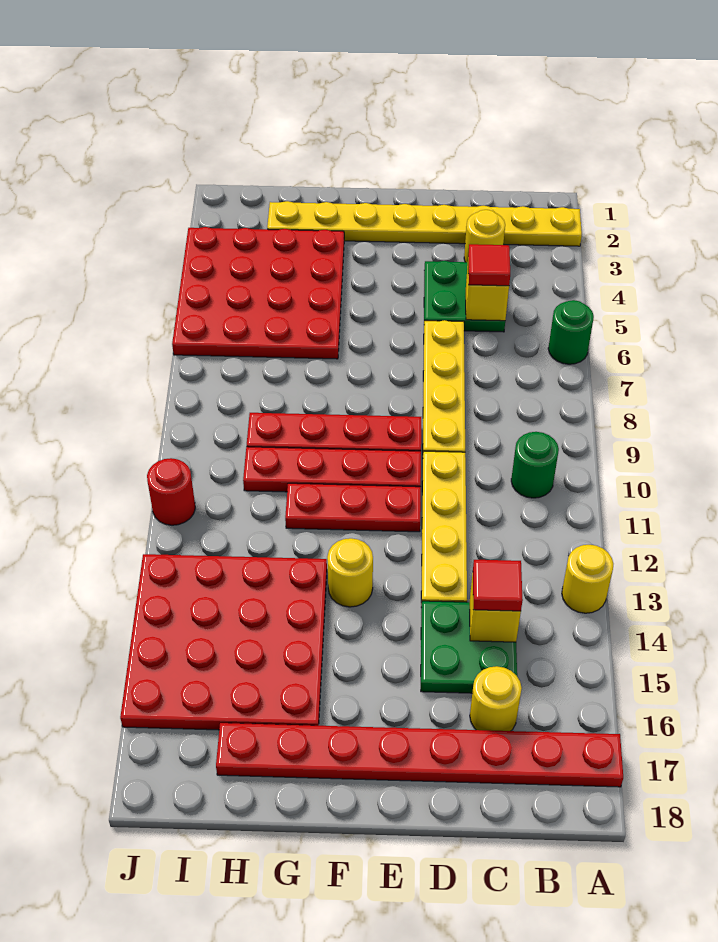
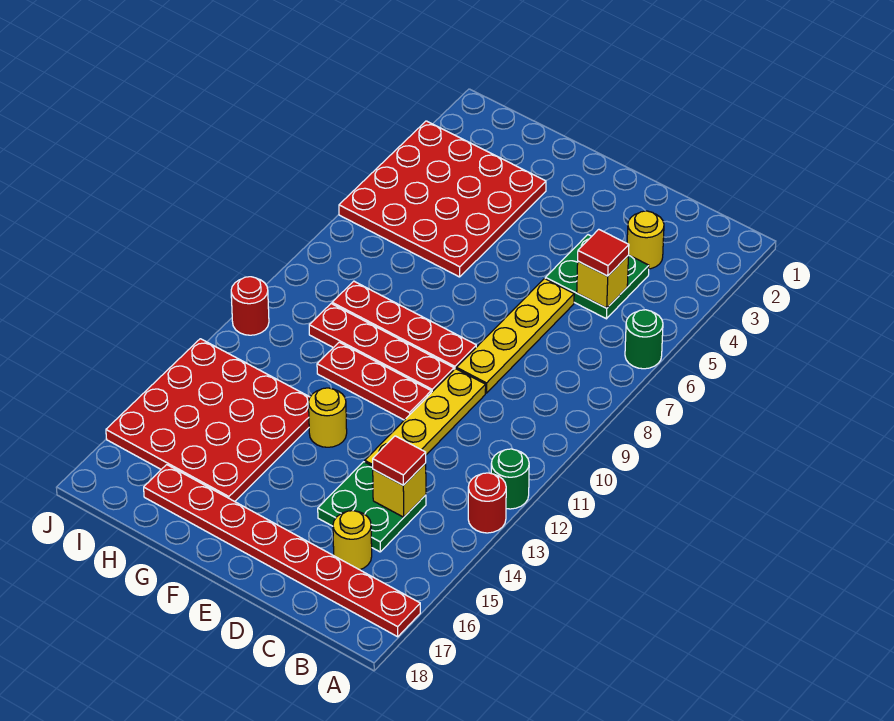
yellow 1x8 plate [267,201,582,246] -> none
yellow 1x1 round brick [562,545,613,613] -> red 1x1 round brick [468,473,506,533]
green 1x1 round brick [511,432,559,498] -> green 1x1 round brick moved to [491,449,529,509]

